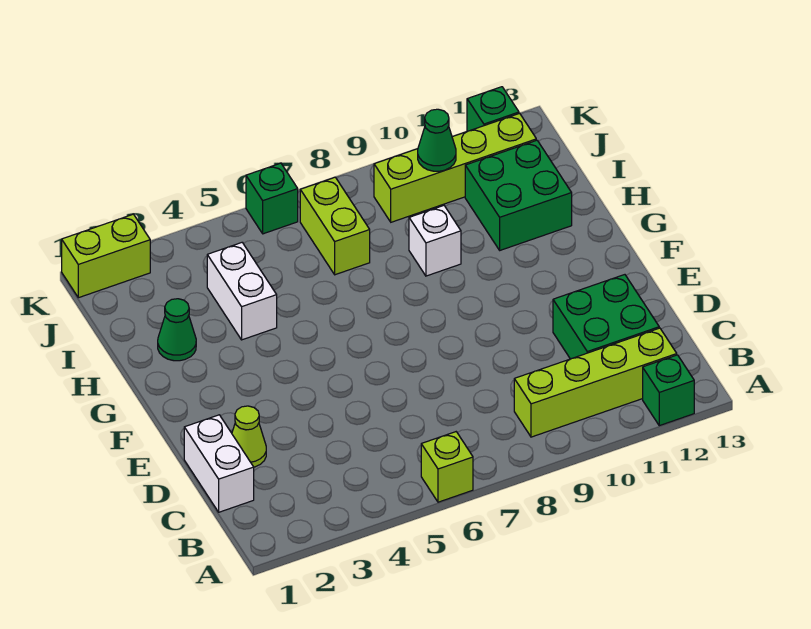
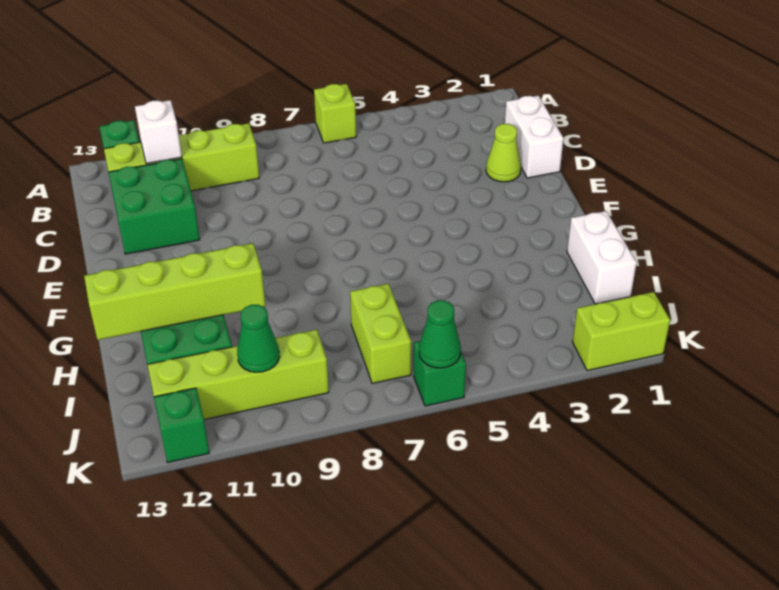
green 1x1 cone [158,299,196,361] -> green 1x1 cone moved to [419,300,461,368]
white 1x2 brick [207,243,277,340] -> white 1x2 brick moved to [567,211,637,304]
white 1x1 brick [409,206,461,276] -> white 1x1 brick moved to [135,100,182,164]
none -> lime 1x4 brick [84,243,265,340]

